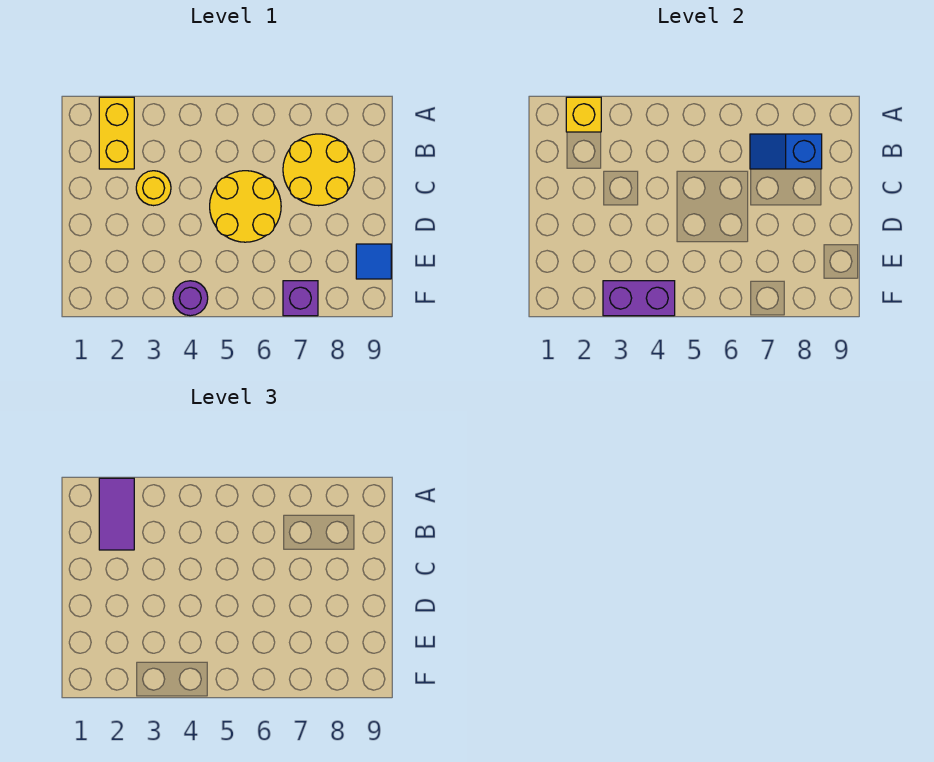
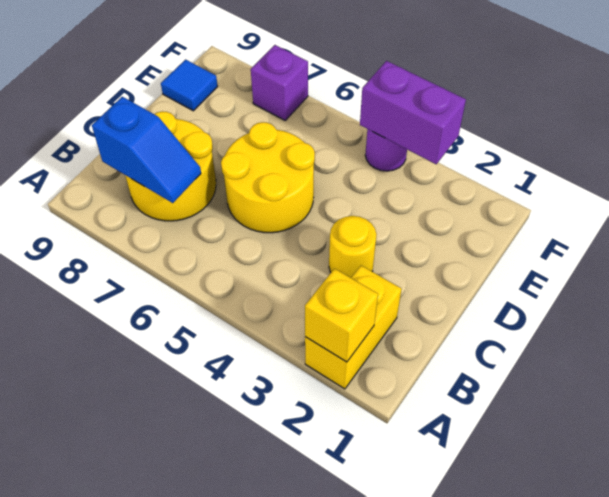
purple 1x2 tile [99,478,134,550] -> none

